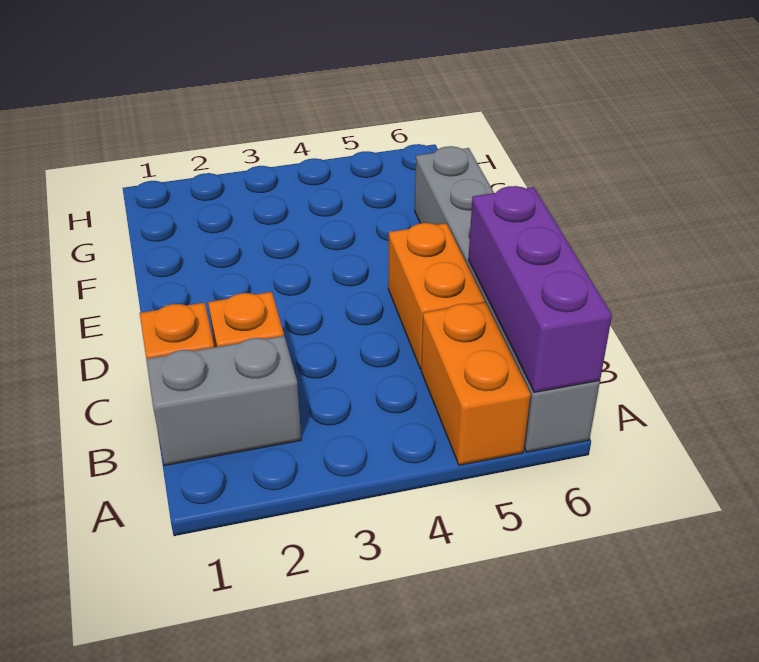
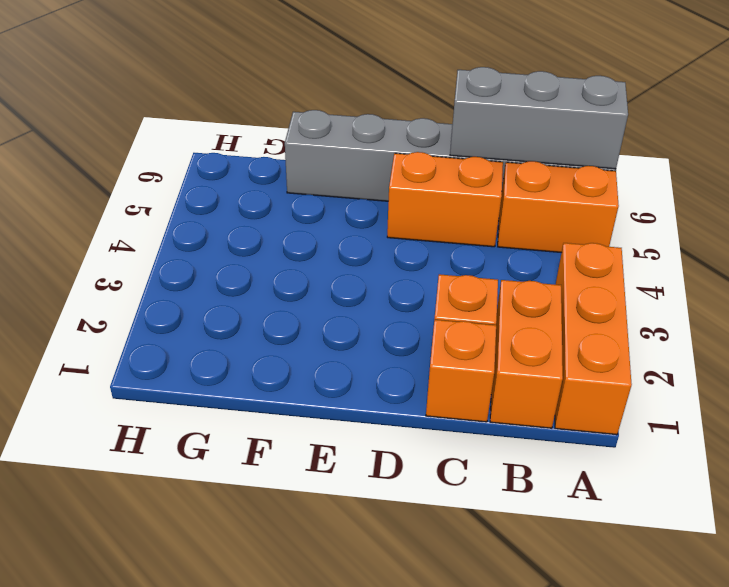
none -> orange 1x3 brick [555,243,632,435]
purple 1x3 brick [468,186,612,392] -> grey 1x3 brick [450,67,628,169]
grey 1x2 brick [146,336,301,465] -> orange 1x2 brick [490,280,563,428]

